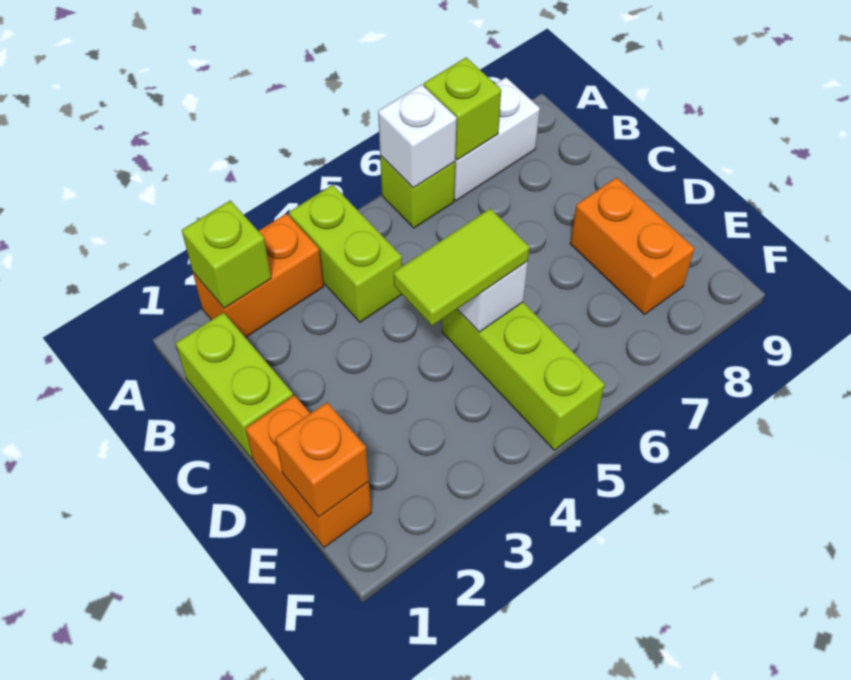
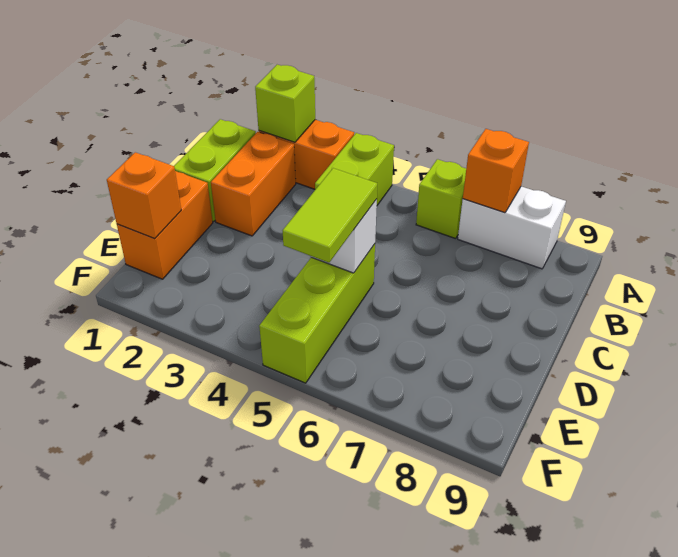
white 1x1 brick [378,84,457,188] -> none
lime 1x1 brick [424,58,501,160] -> orange 1x1 brick [463,129,529,213]
lime 1x2 tile [394,209,529,326] -> lime 1x2 tile turned to [283,168,377,263]
orange 1x2 brick [570,178,694,314] -> orange 1x2 brick moved to [211,132,296,236]

